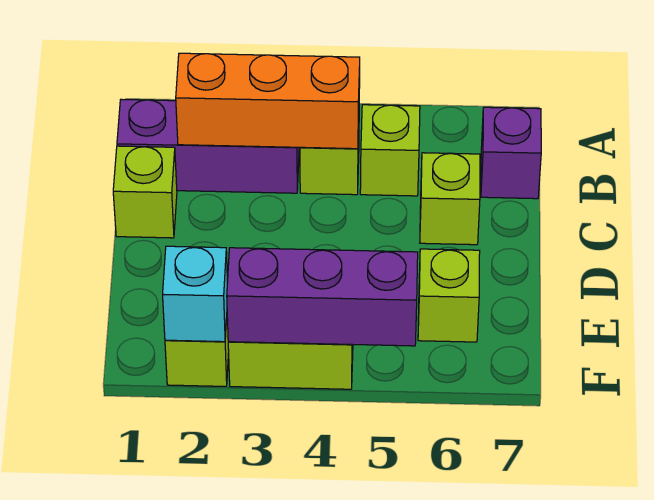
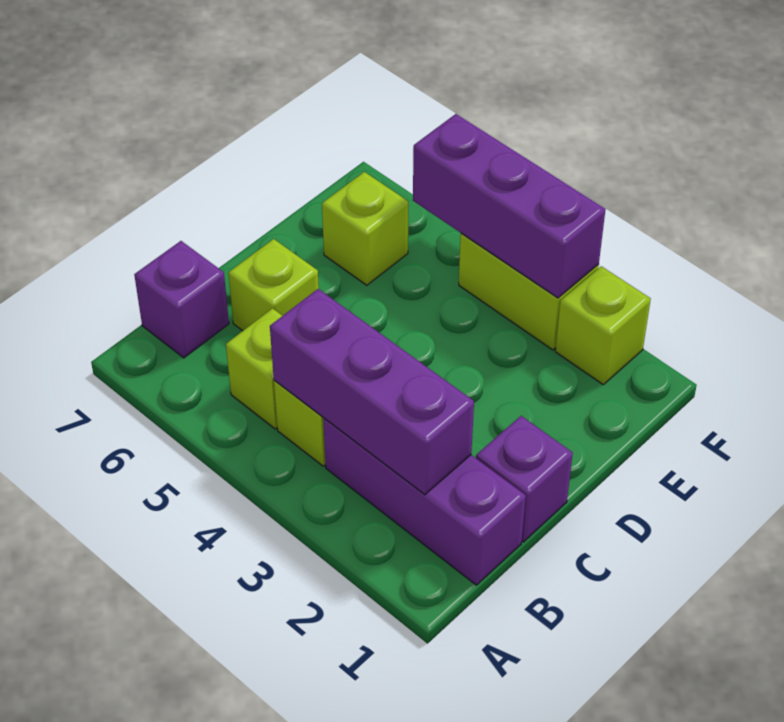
orange 1x3 brick [176,53,360,149] -> purple 1x3 brick [270,289,474,495]
lime 1x1 brick [113,146,177,238] -> purple 1x1 brick [476,416,573,542]
cyan 1x1 brick [163,246,227,342] -> none

